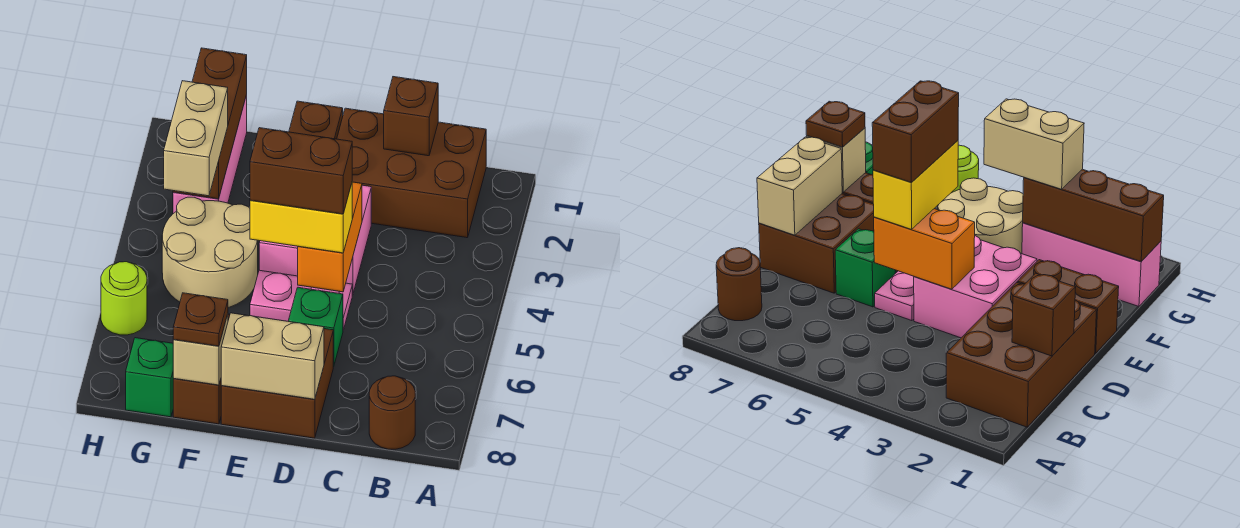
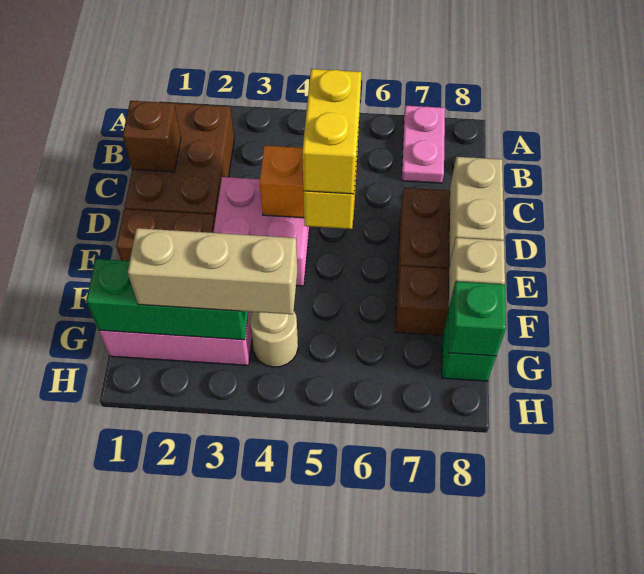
brown 1x1 round brick [369,376,415,449] -> none
pink 1x2 plate [250,270,352,330] -> pink 1x2 plate moved to [402,106,445,183]
brown 1x2 brick [250,128,352,214] -> yellow 1x2 brick [302,69,362,194]
green 1x1 brick [289,287,343,367] -> green 1x1 brick moved to [448,281,506,356]
tan 2x2 round brick [162,197,258,308] -> tan 1x1 round brick [250,312,298,367]
brown 1x1 plate [173,293,228,346] -> none
brown 1x3 brick [173,48,247,199] -> green 1x3 brick [86,259,248,340]
tan 1x2 brick [164,81,228,196] -> tan 1x3 brick [127,228,297,314]
lime 1x1 round brick [101,262,147,335] -> none

